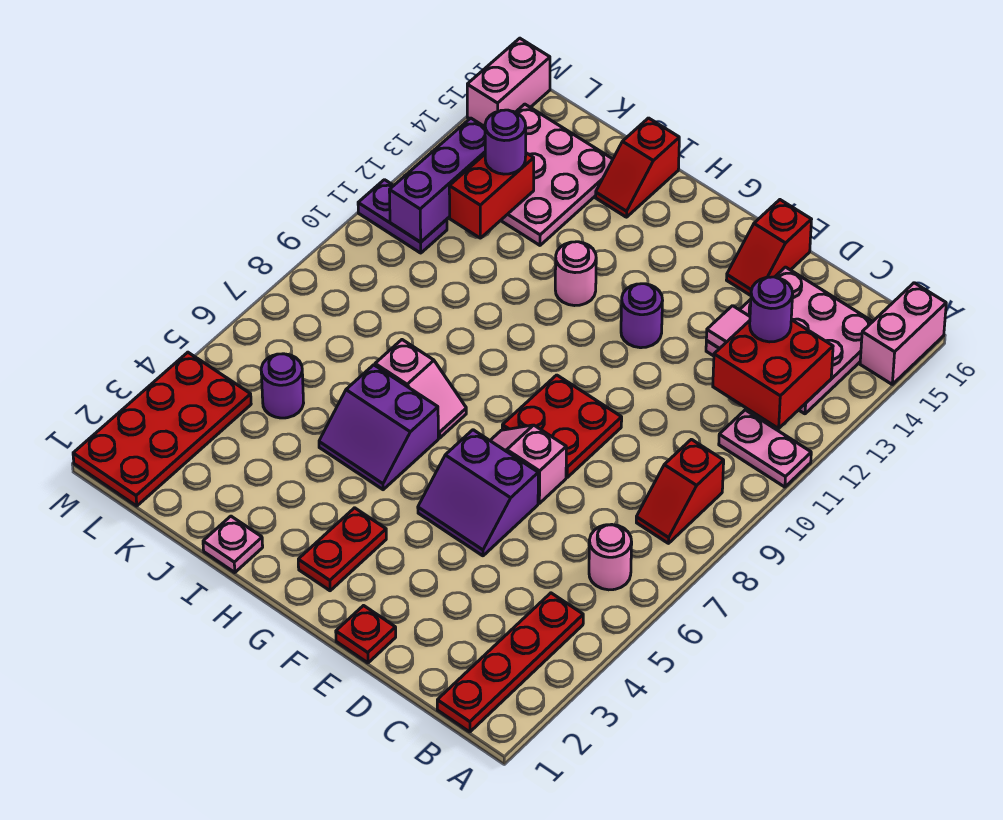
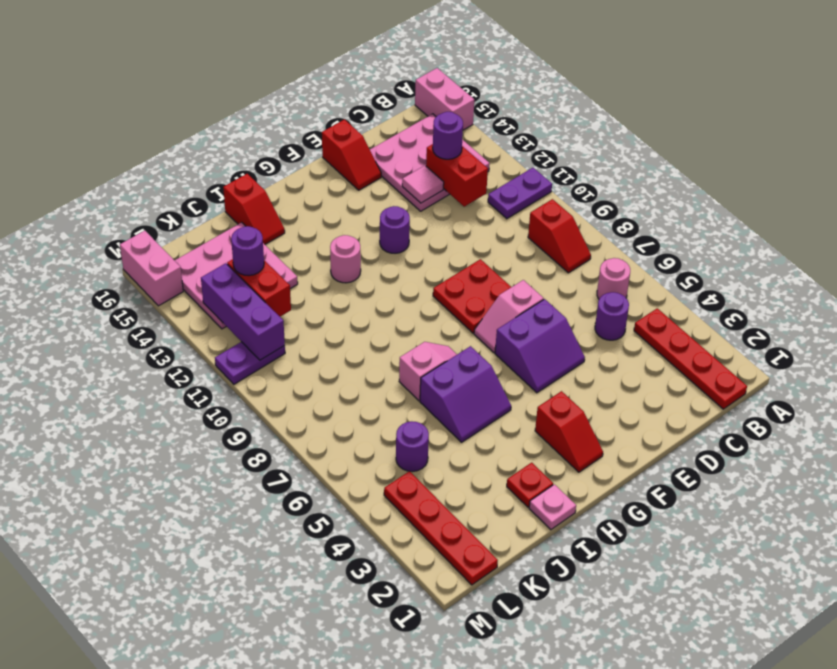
pink 1x2 plate [719,410,811,487] -> purple 1x2 plate [488,168,552,219]
red 2x2 brick [713,320,833,428] -> red 1x2 brick [426,144,488,207]
none -> purple 1x1 round brick [595,292,629,340]
red 1x1 plate [336,606,396,663] -> red 1x1 plate moved to [507,463,553,507]
red 1x2 plate [298,508,386,591] -> red 1x2 slope [535,391,603,472]
red 2x4 plate [73,352,251,506] -> red 1x4 plate [384,471,498,585]

